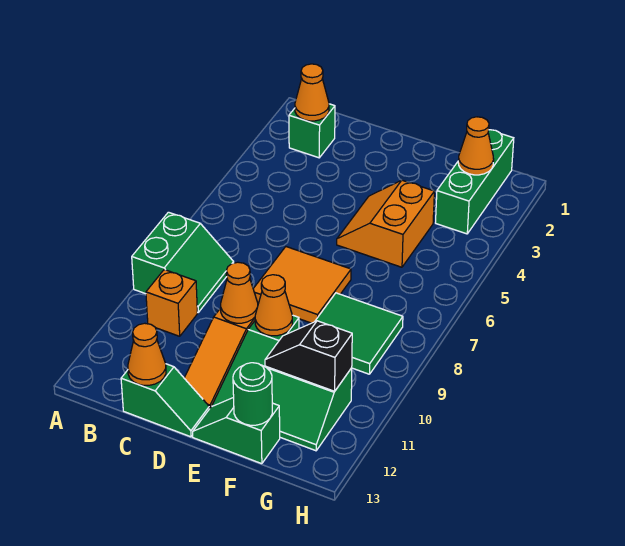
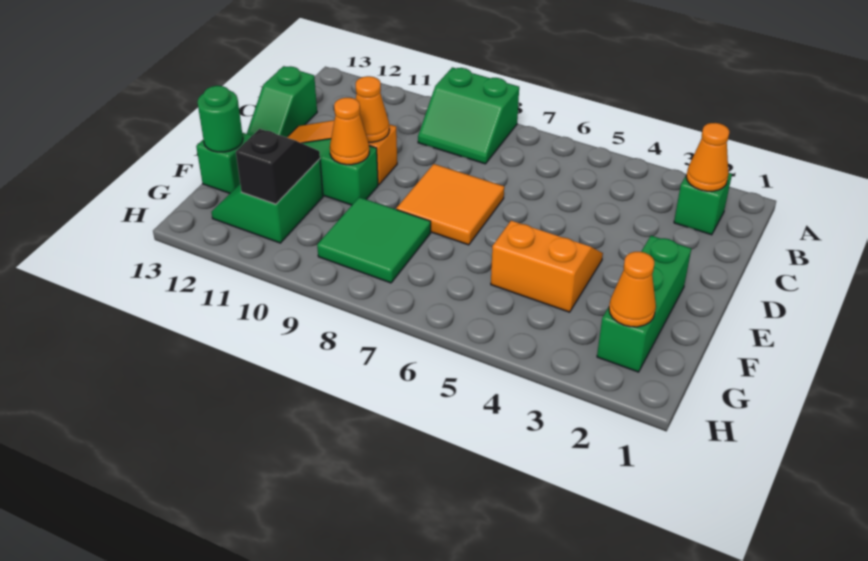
orange 1x1 brick [146,270,197,336] -> none
orange 1x1 cone [128,323,166,385] -> none
green 1x3 brick [436,130,514,234] -> green 1x3 brick turned to [597,236,691,372]

